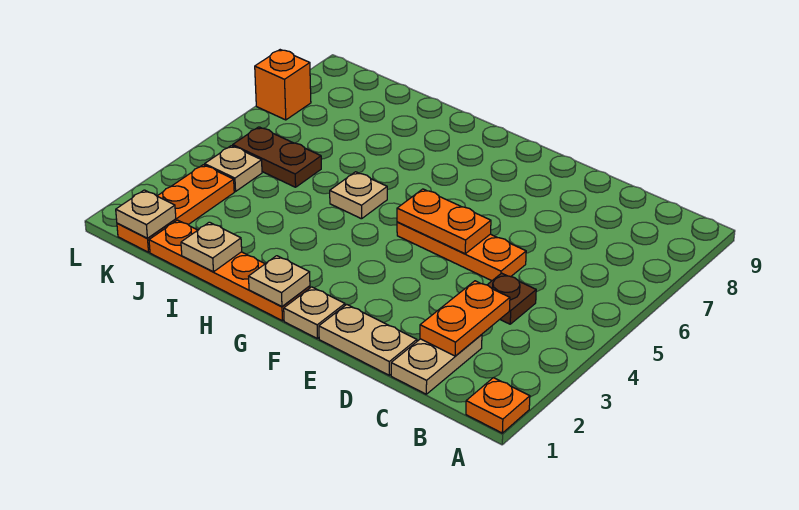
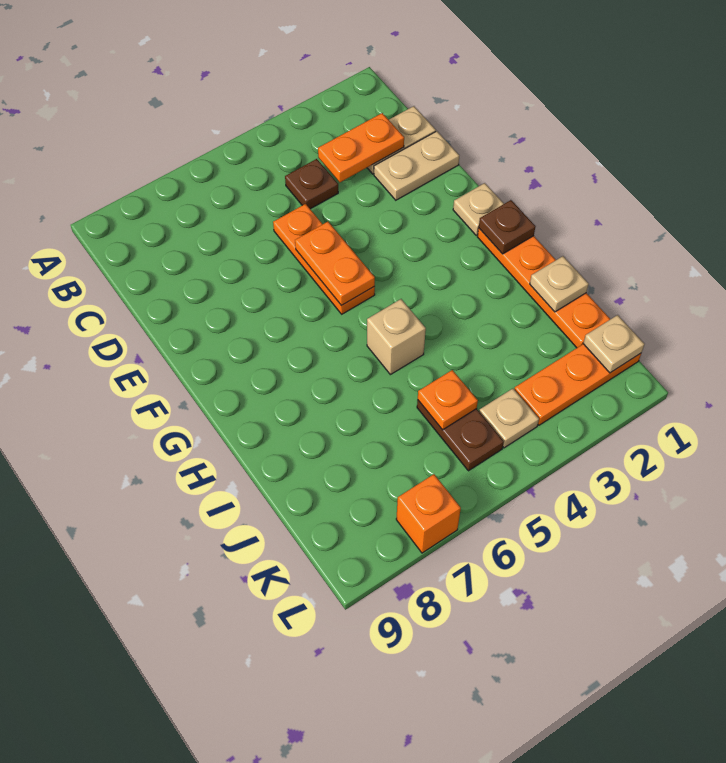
orange 1x1 plate [466,378,530,433] -> orange 1x1 plate moved to [418,370,478,430]
tan 1x2 plate [319,304,417,375] -> tan 1x2 plate turned to [374,131,459,200]
tan 1x1 plate [249,256,310,306] -> brown 1x1 plate [479,200,535,254]
tan 1x1 plate [330,172,387,219] -> tan 1x1 brick [367,299,426,375]

